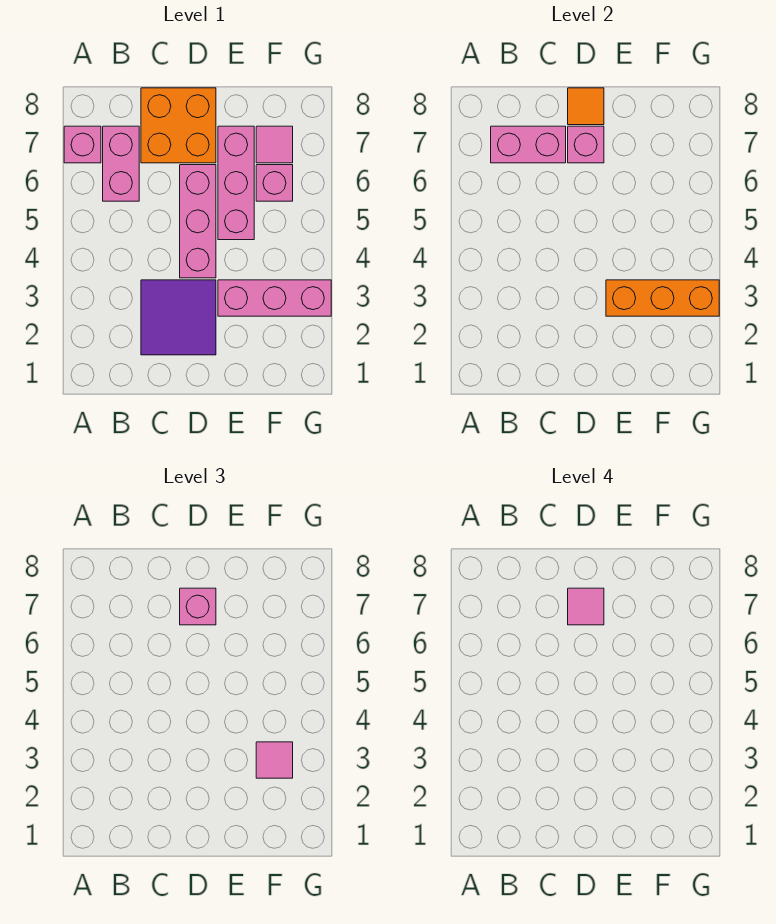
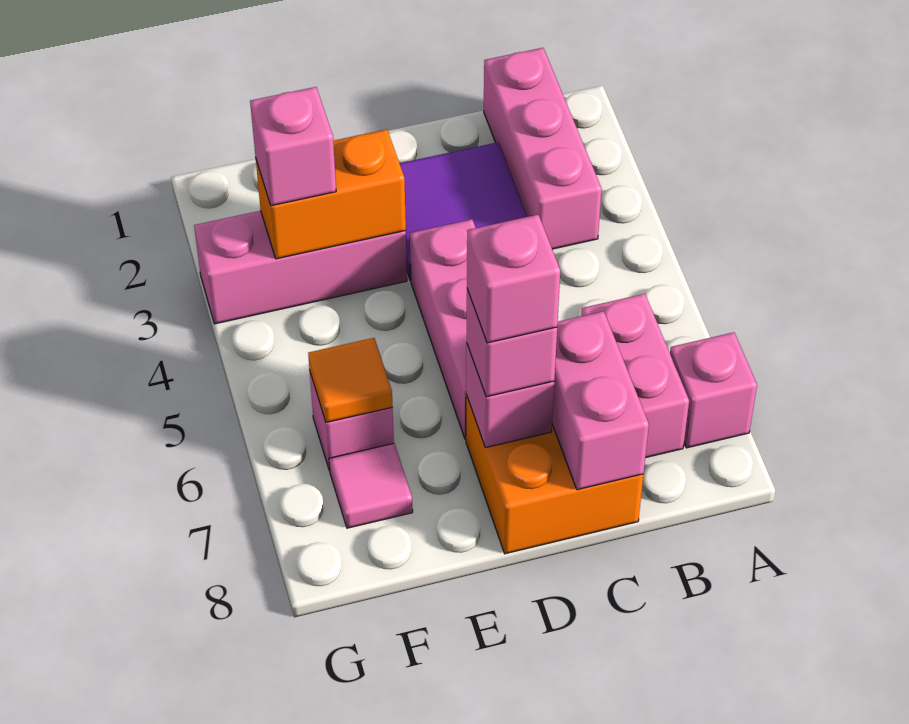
pink 1x2 brick [491,126,566,163] -> pink 1x2 brick turned to [552,311,649,490]
pink 1x1 tile [568,588,604,625] -> pink 1x1 brick [467,215,560,343]
orange 1x1 tile [568,88,604,125] -> orange 1x1 tile moved to [308,338,393,422]
orange 1x3 brick [606,280,719,316] -> orange 1x2 brick [256,129,406,259]
pink 1x3 brick [218,126,254,240] -> pink 1x3 brick moved to [484,48,602,249]
pink 1x1 tile [256,742,293,778] -> pink 1x1 brick [250,87,336,206]

